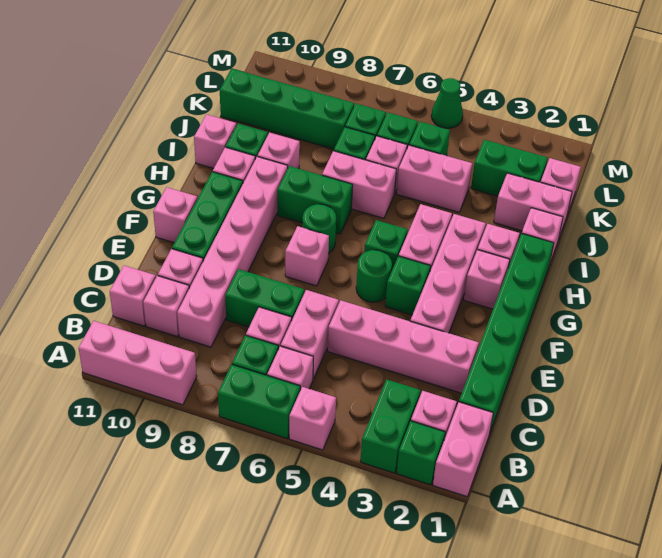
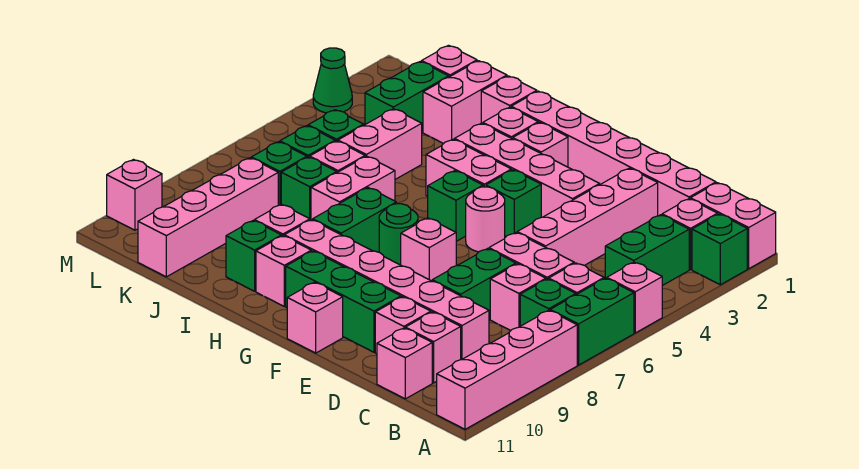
green 1x2 brick [360,379,420,473] -> green 1x2 brick turned to [605,215,689,286]
pink 1x3 brick [79,321,197,405] -> pink 1x4 brick [437,310,577,429]
green 1x6 brick [459,234,554,432] -> pink 1x6 brick [511,91,716,216]
green 1x1 round brick [356,250,392,302] -> pink 1x1 round brick [466,187,505,252]
pink 1x1 brick [194,114,236,168] -> pink 1x1 brick moved to [107,160,162,230]
green 1x4 brick [220,69,354,149] -> pink 1x4 brick [138,158,278,277]
green 1x1 cone [431,78,463,128] -> green 1x1 cone moved to [313,48,352,113]

